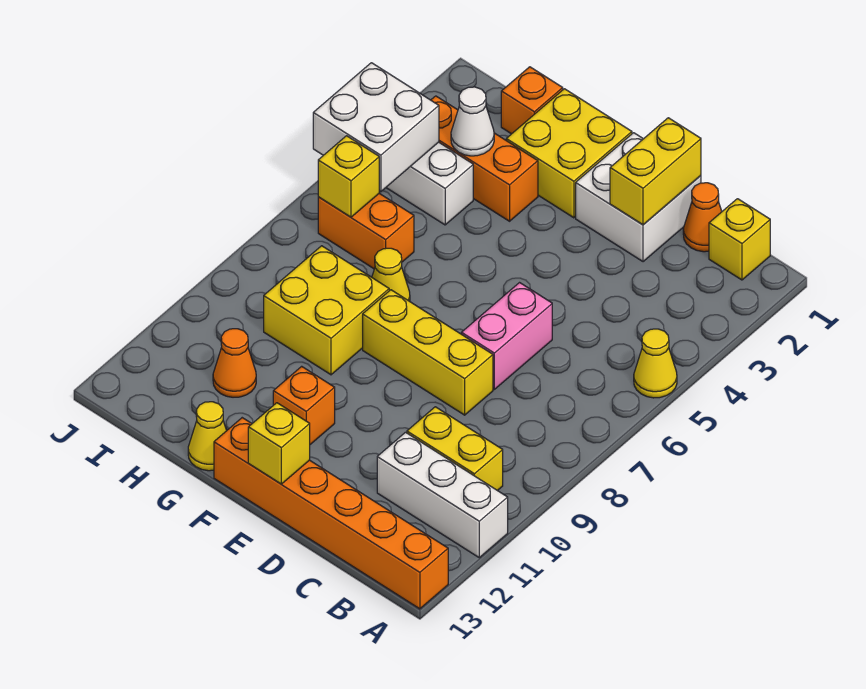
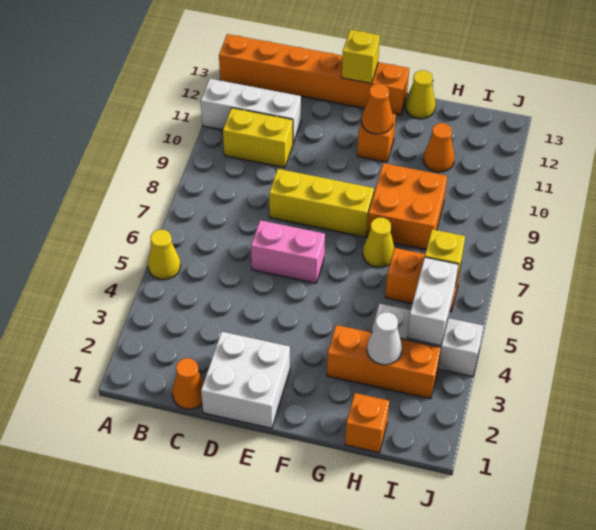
yellow 1x1 brick [709,199,770,280] -> none
yellow 1x2 brick [610,118,701,225] -> none
pink 1x2 brick [461,283,552,389] -> pink 1x2 brick turned to [251,220,325,283]
yellow 2x2 brick [506,89,632,218] -> none
none -> orange 1x1 cone [362,84,393,134]
yellow 2x2 brick [264,246,389,375] -> orange 2x2 brick [367,163,447,250]
white 2x2 brick [313,63,439,192] -> white 1x2 brick [407,257,459,346]

